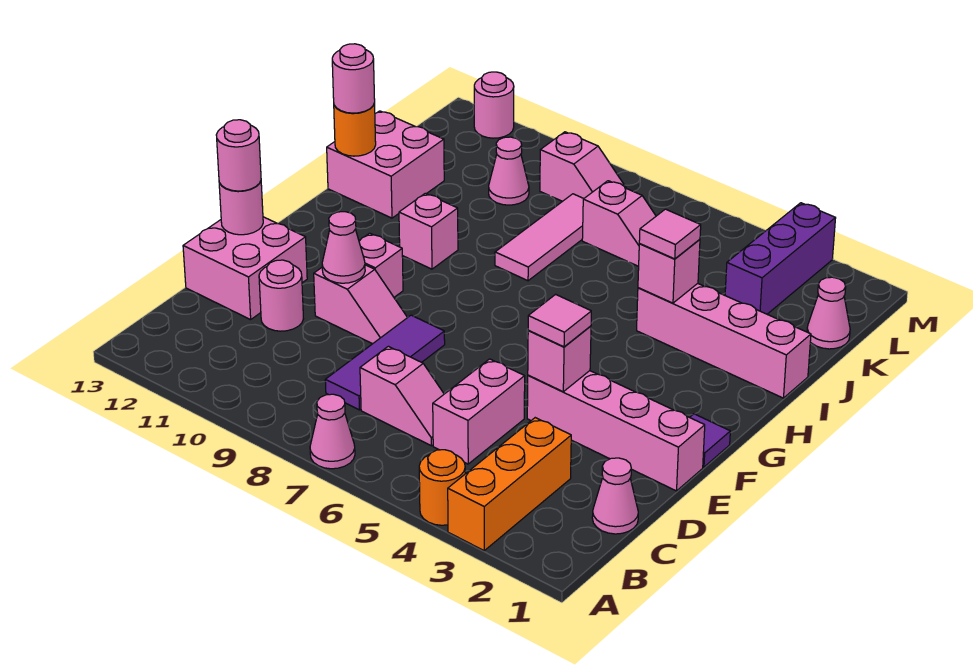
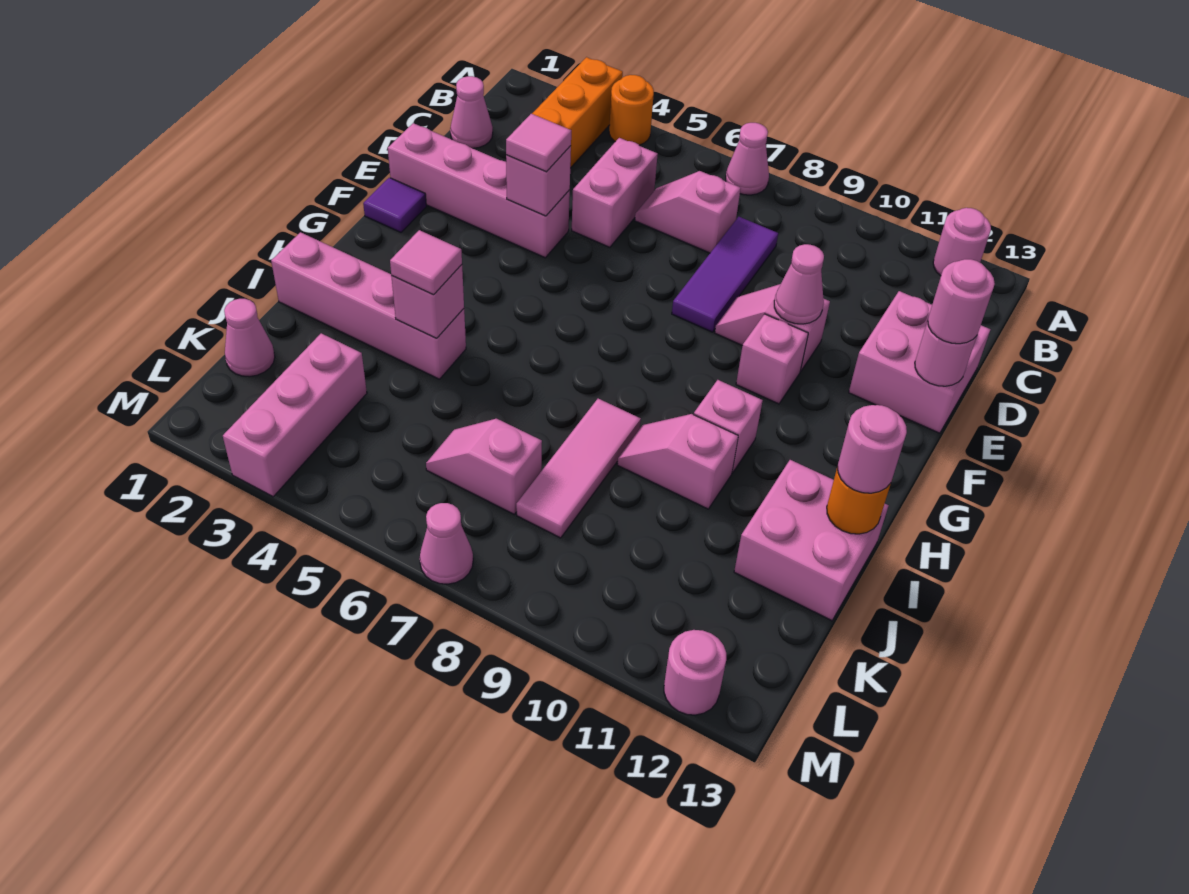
pink 1x1 round brick [259,260,303,331] -> pink 1x1 round brick moved to [933,208,991,276]
purple 1x3 brick [725,203,836,314] -> pink 1x3 brick [223,333,367,497]
pink 1x1 cone [489,137,529,205] -> pink 1x1 cone moved to [420,503,473,584]
pink 1x2 slope [540,132,626,201] -> pink 1x2 slope moved to [617,414,738,509]

